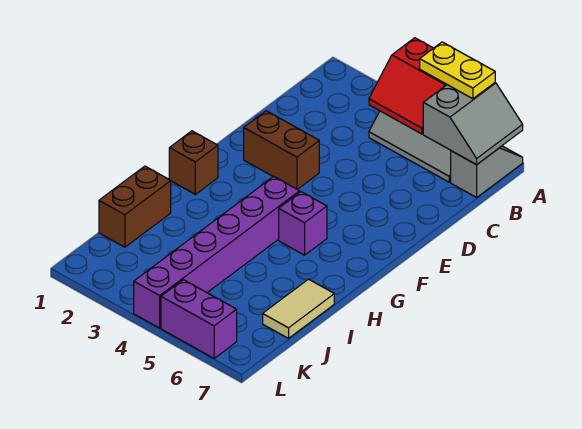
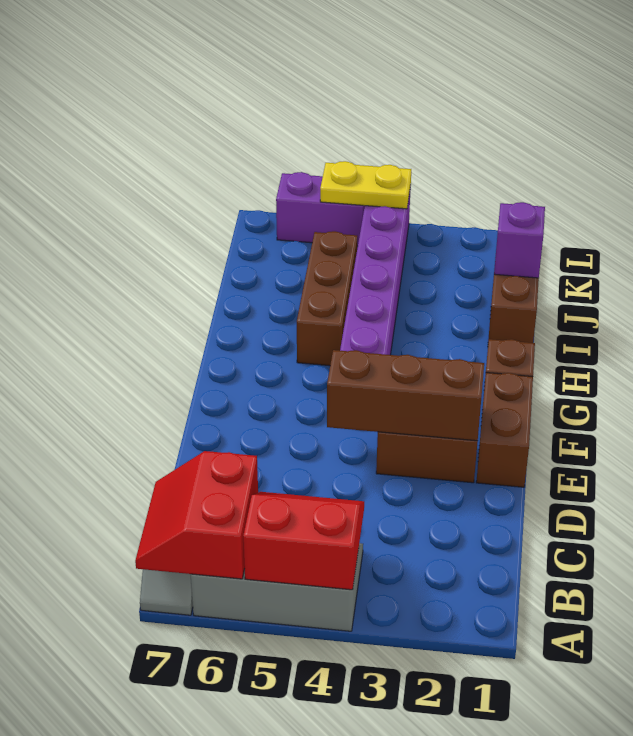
yellow 1x2 plate [420,42,495,99] -> yellow 1x2 plate moved to [320,161,411,209]
grey 2x2 slope [423,83,523,165] -> red 2x2 slope [135,451,258,579]
none -> brown 1x2 brick [476,373,533,487]
none -> brown 1x3 brick [327,350,484,441]
purple 1x1 brick [279,192,327,255] -> purple 1x1 brick moved to [494,202,545,278]
none -> brown 1x3 brick [297,231,357,366]
tan 1x2 tile [263,279,334,338] -> none

